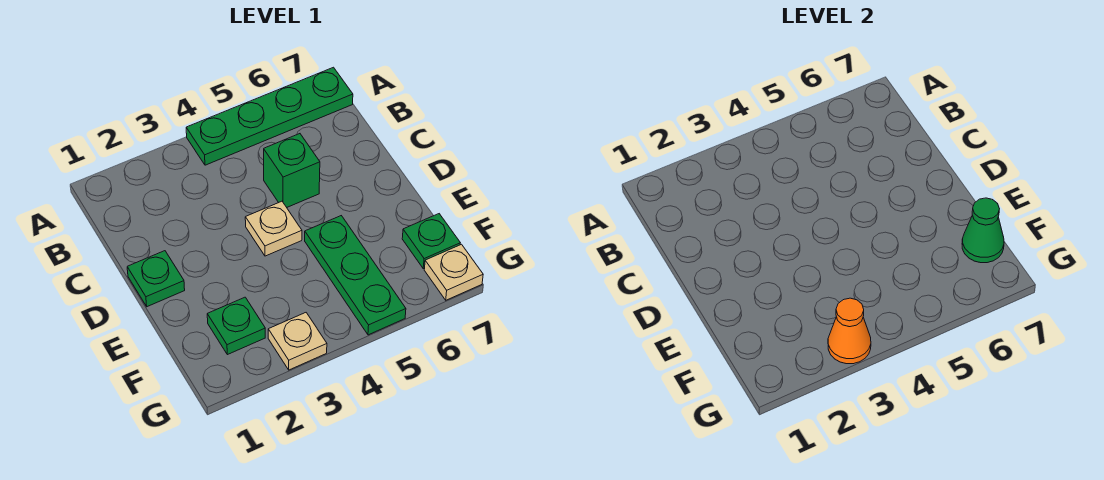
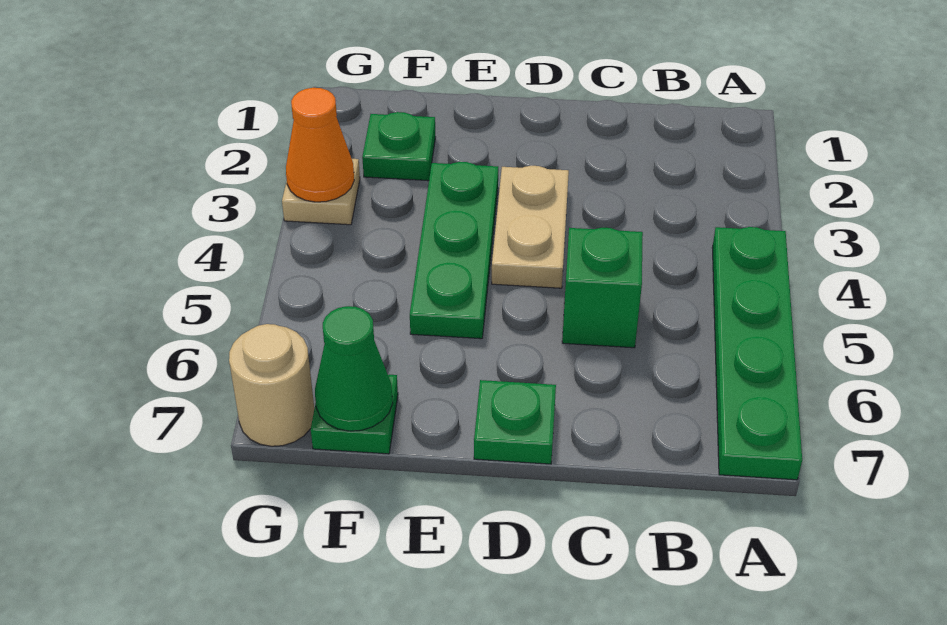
green 1x1 plate [127,251,185,307] -> green 1x1 plate moved to [474,380,556,464]
tan 1x1 plate [245,201,302,256] -> tan 1x2 plate [492,166,569,288]
green 1x3 plate [305,216,406,335] -> green 1x3 plate turned to [410,162,498,339]
tan 1x1 plate [424,244,483,300] -> tan 1x1 round brick [229,324,314,446]

